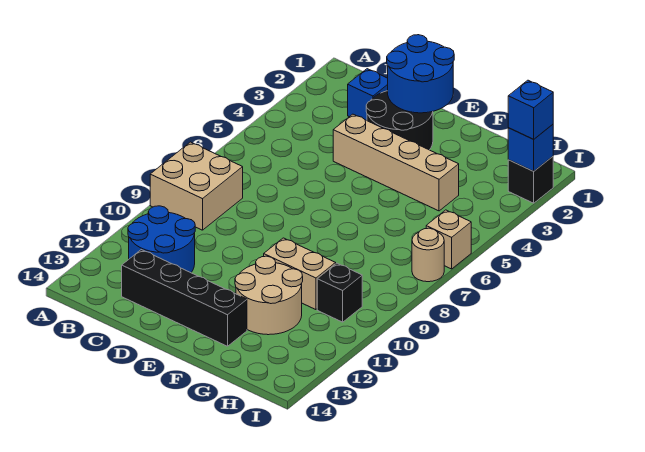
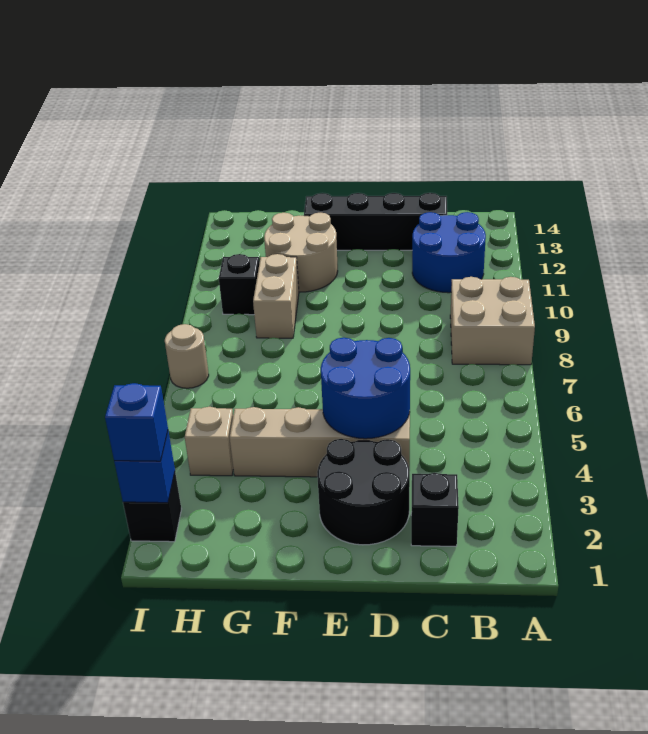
blue 1x1 brick [348,69,388,120] -> black 1x1 brick [411,473,459,546]
blue 2x2 round brick [387,35,454,113] -> blue 2x2 round brick moved to [321,338,410,439]
tan 1x2 brick [264,238,336,310] -> tan 1x2 brick turned to [253,254,299,338]
tan 1x1 brick [426,210,471,269] -> tan 1x1 brick moved to [185,407,233,476]

